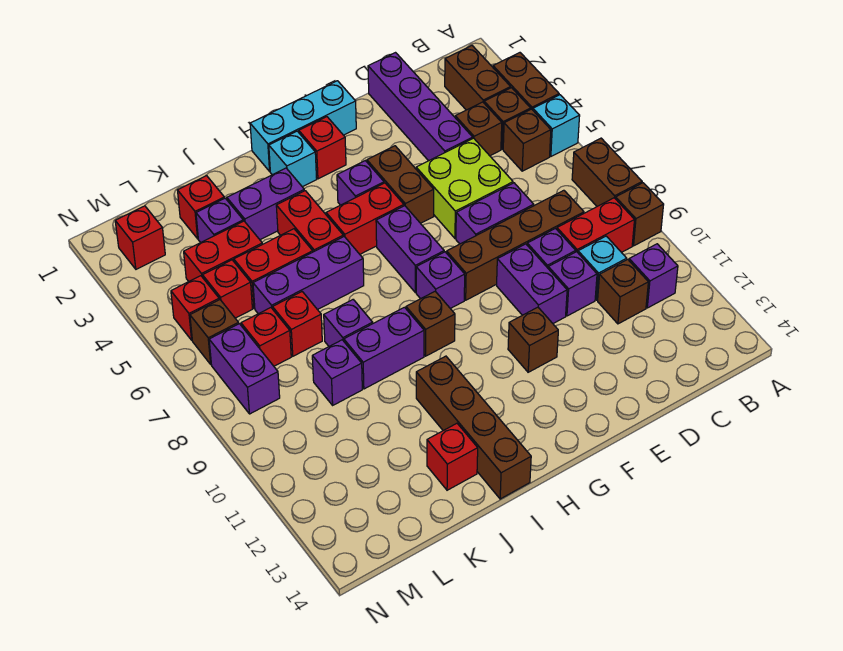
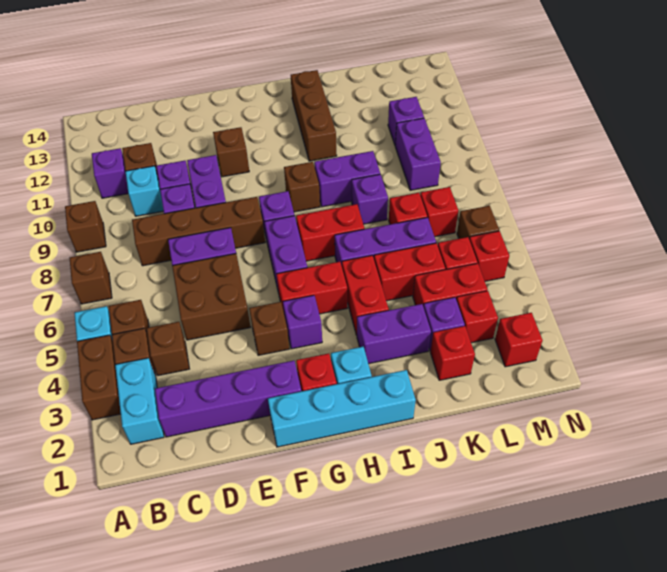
brown 1x2 brick [572,138,642,206] -> brown 1x1 brick [70,252,112,304]
brown 1x2 brick [445,46,511,110] -> cyan 1x2 brick [115,358,164,444]
red 1x2 brick [557,198,634,252] -> red 1x2 brick moved to [296,204,364,261]
purple 1x4 brick [368,53,473,161] -> purple 1x4 brick turned to [155,361,301,437]
lime 2x2 brick [416,138,513,238] -> brown 2x2 brick [172,254,251,340]
cyan 1x3 brick [250,81,356,171] -> cyan 1x4 brick [268,370,416,447]
brown 1x2 brick [367,146,434,223] -> brown 1x1 brick [249,302,289,355]
brown 1x4 brick [416,356,531,499] -> brown 1x3 brick [291,70,337,161]
red 1x1 brick [427,424,478,490] -> red 1x1 brick moved to [456,291,498,343]
purple 1x1 brick [312,340,362,405] -> purple 1x1 brick moved to [388,97,424,144]
purple 1x2 brick [209,324,280,414] -> purple 1x2 brick moved to [395,118,441,190]

